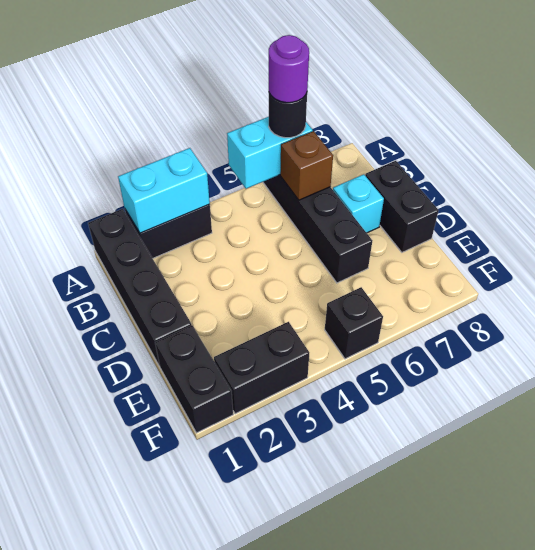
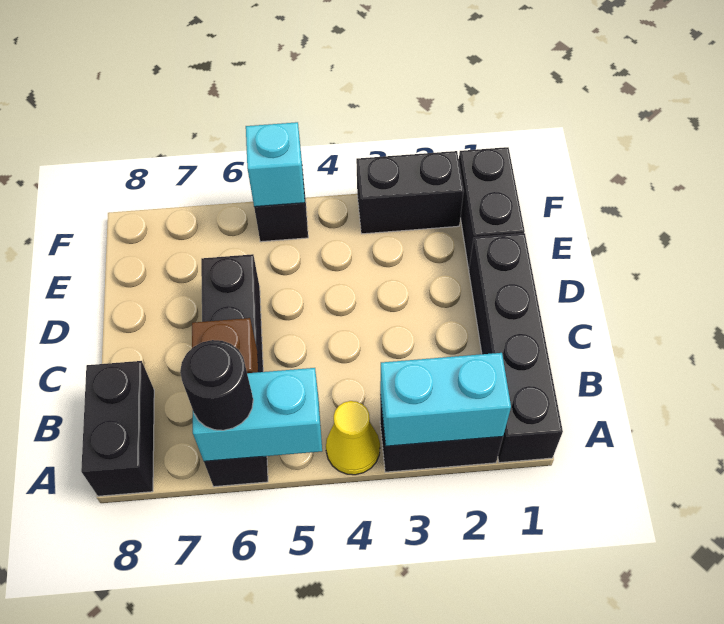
none -> yellow 1x1 cone [326,401,380,475]
purple 1x1 round brick [269,35,309,103] -> none
cyan 1x1 brick [333,174,384,233] -> cyan 1x1 brick moved to [246,122,305,207]
black 1x2 brick [365,161,439,252] -> black 1x2 brick moved to [81,361,154,496]

